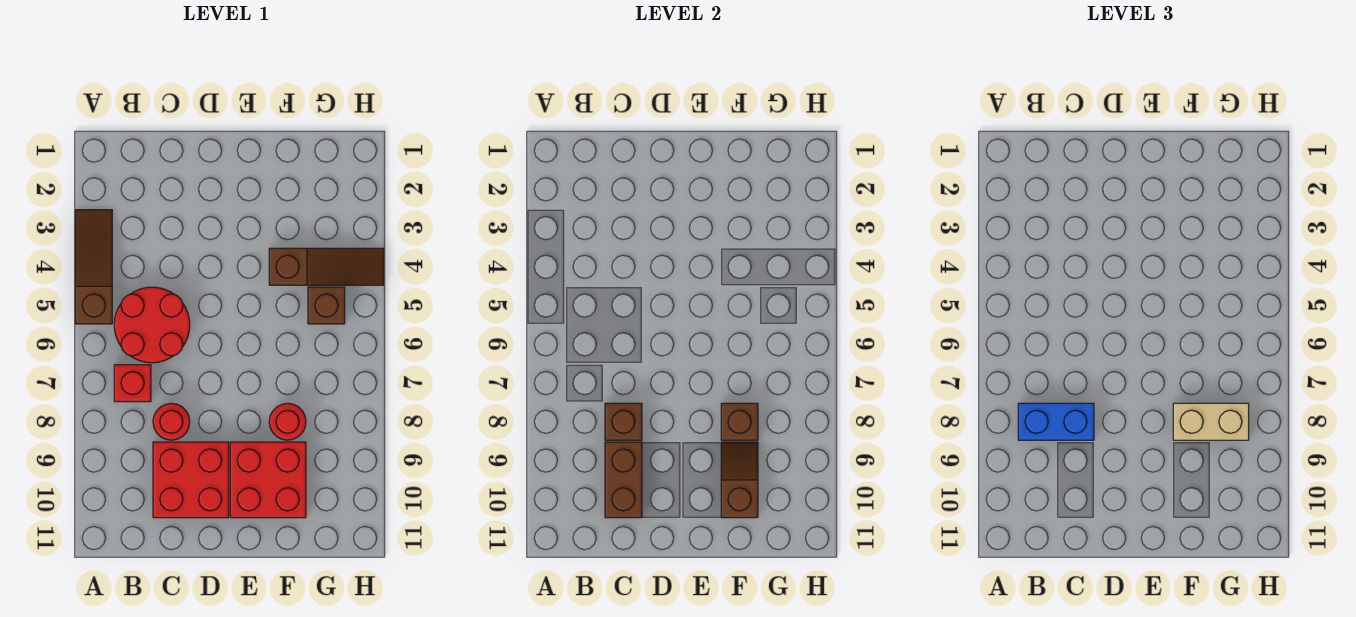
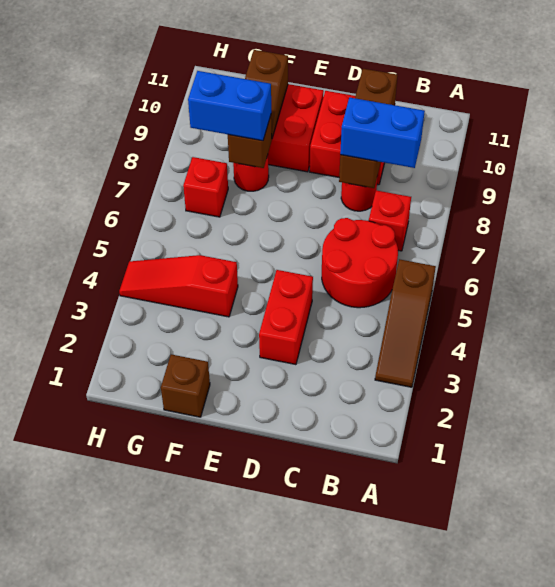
none -> red 1x2 brick [259,270,313,365]
brown 1x3 slope [269,248,384,285] -> red 1x3 slope [119,255,238,317]
tan 1x2 brick [1173,403,1249,440] -> blue 1x2 brick [188,71,271,141]
brown 1x1 brick [308,287,345,324] -> brown 1x1 brick moved to [161,354,210,417]
none -> red 1x1 brick [183,157,228,217]

